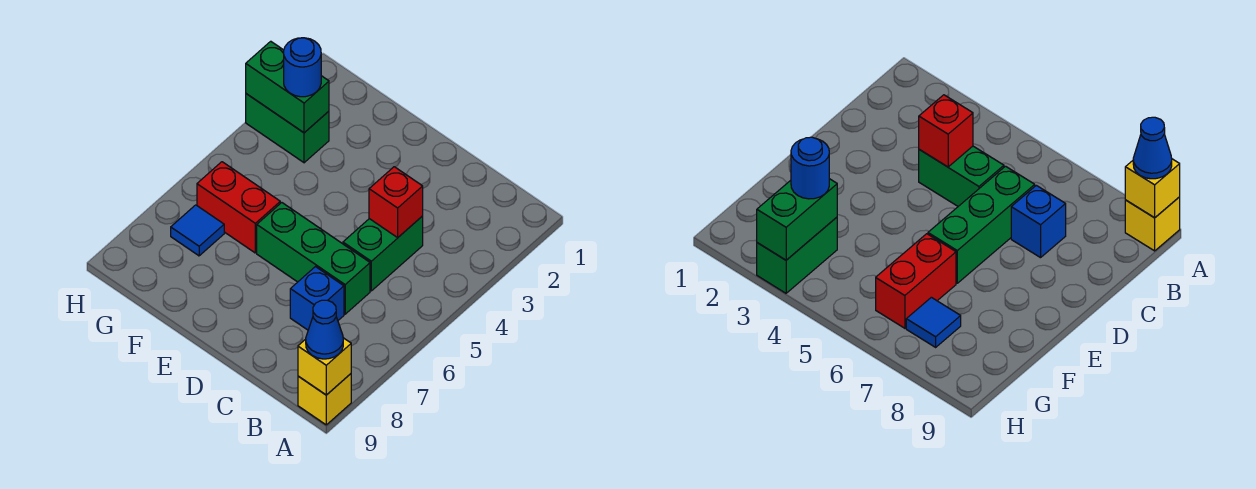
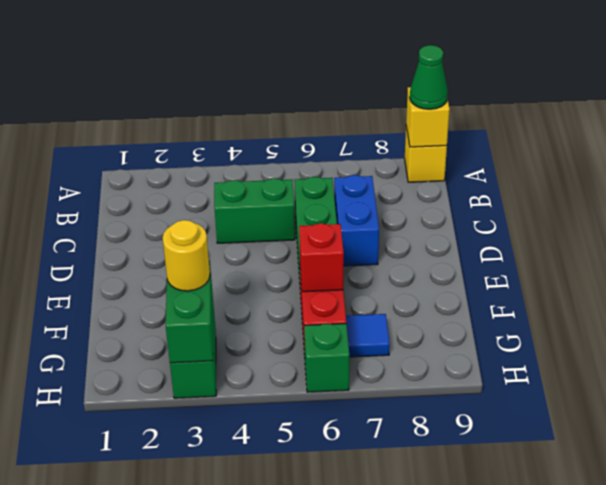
blue 1x1 cone [306,300,343,359] -> green 1x1 cone [410,45,448,109]
red 1x1 brick [369,167,423,238] -> red 1x1 brick moved to [299,223,344,292]
blue 1x1 brick [290,267,344,330] -> blue 1x2 brick [334,175,379,266]
blue 1x1 round brick [284,38,321,97] -> yellow 1x1 round brick [163,220,210,291]
none -> green 1x1 brick [304,324,350,392]

